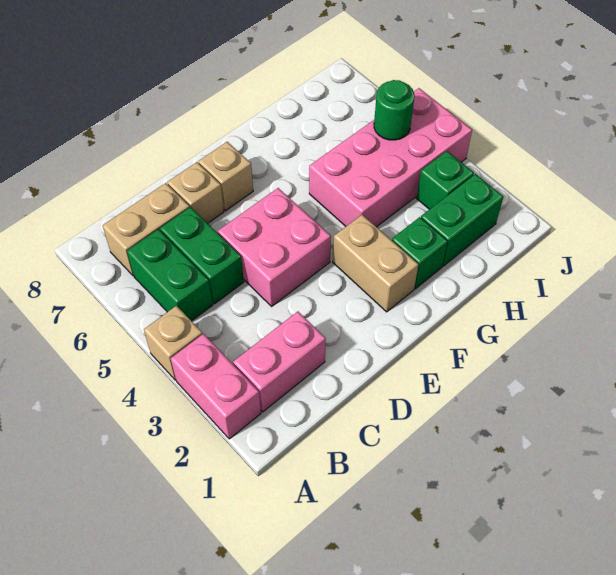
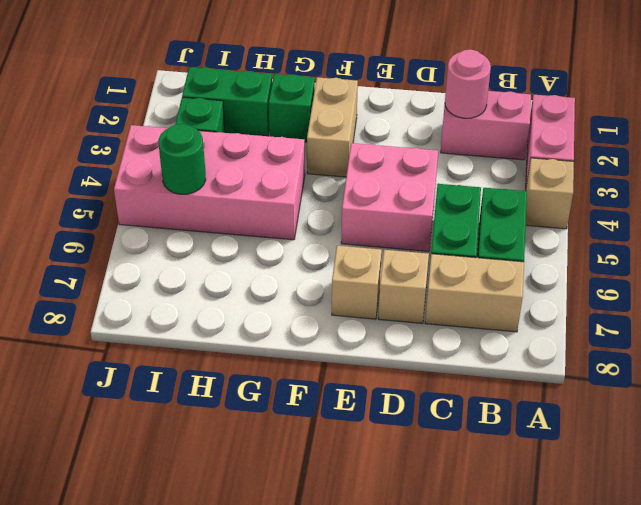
none -> pink 1x1 round brick [445,49,491,118]

